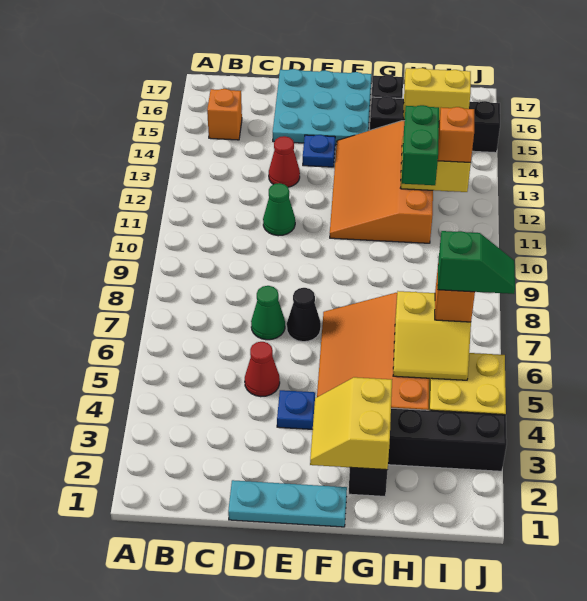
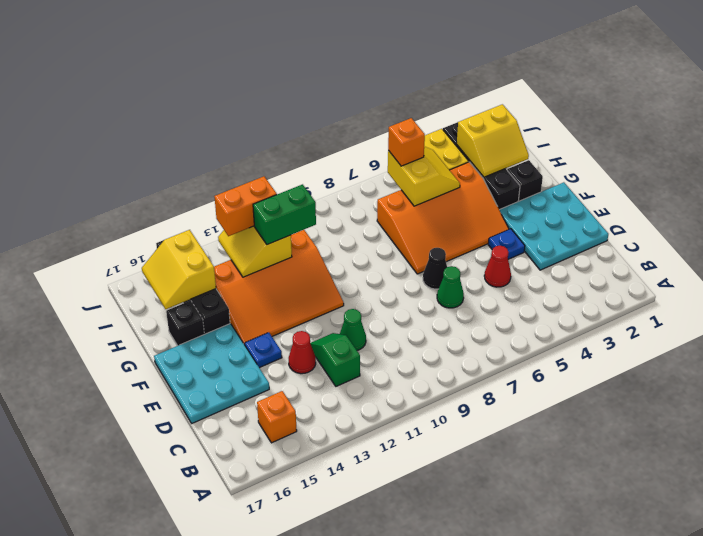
cyan 1x3 plate [228,480,347,527] -> cyan 3x3 plate [500,182,608,270]
yellow 2x2 slope [310,377,392,470] -> yellow 2x2 slope moved to [457,104,529,177]
green 1x2 slope [438,231,515,294] -> green 1x2 slope moved to [310,333,360,386]
orange 1x1 brick [438,107,474,163] -> orange 1x2 brick [214,176,277,236]

